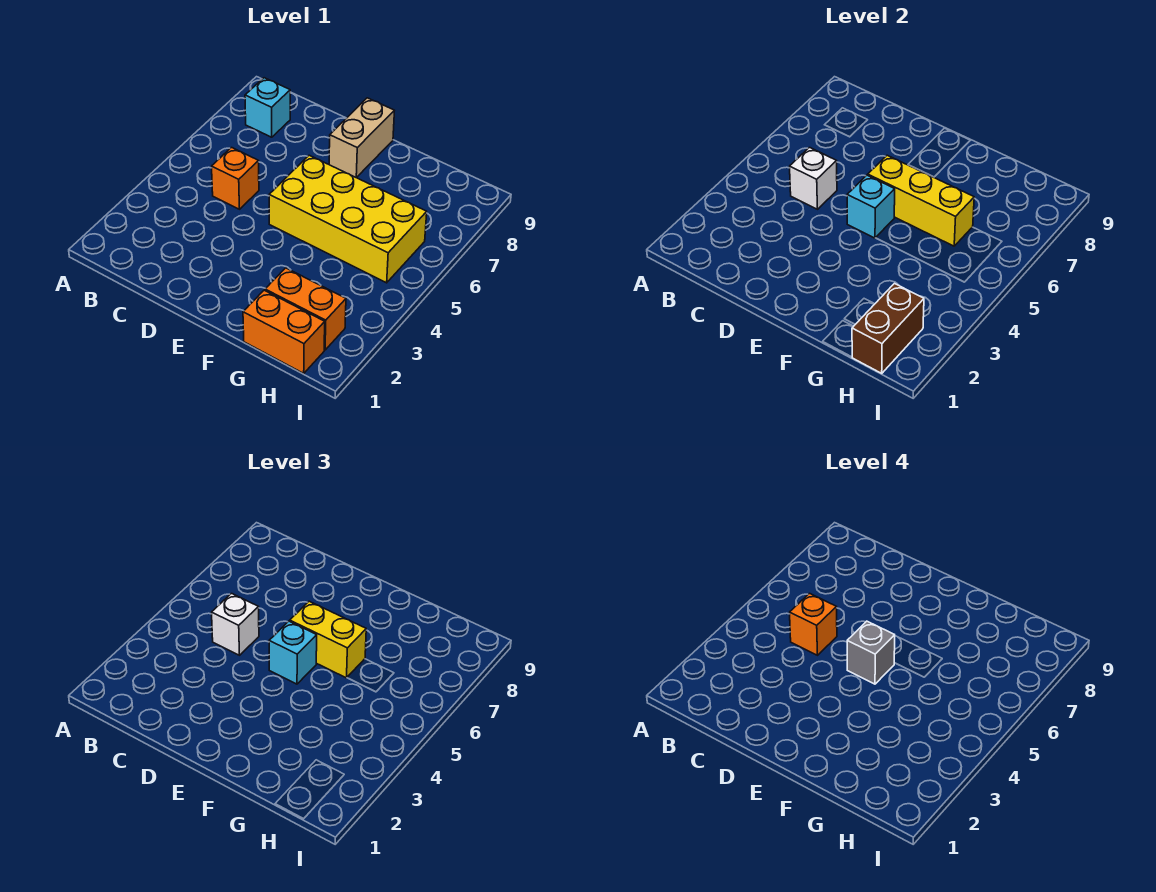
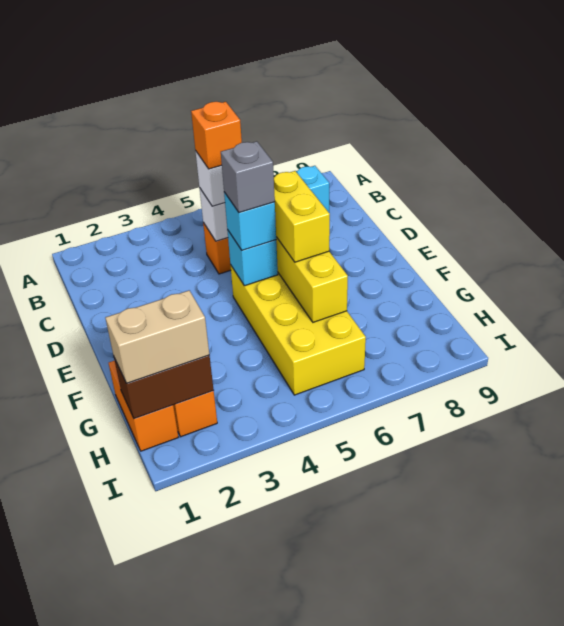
tan 1x2 brick [329,98,394,178] -> tan 1x2 brick moved to [105,290,209,383]

